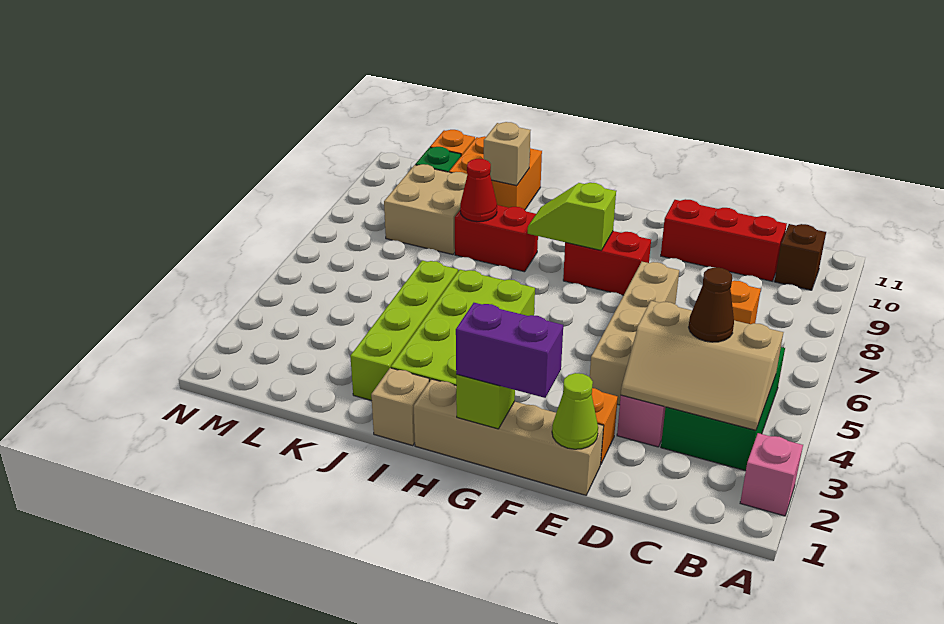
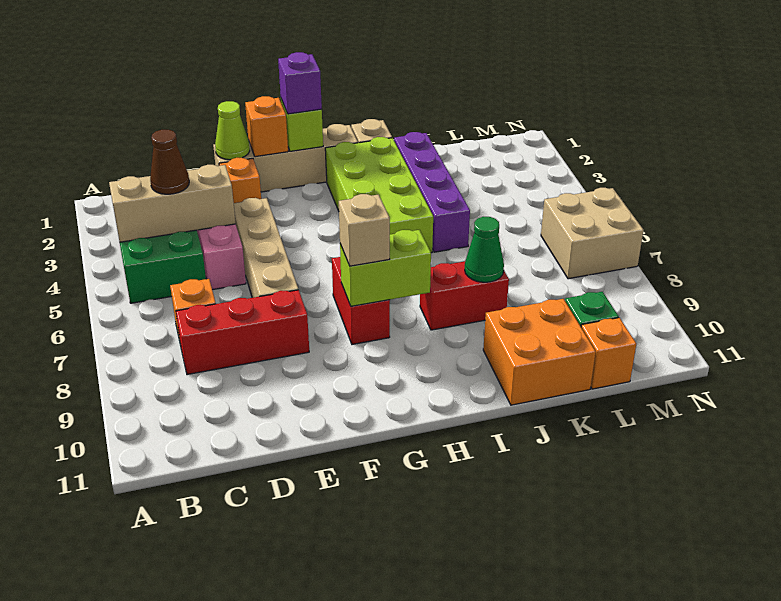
pink 1x1 brick [740,433,803,516] -> none
brown 1x1 brick [774,224,826,290] -> none
red 1x3 brick [661,199,787,281] -> red 1x3 brick moved to [176,290,309,375]
none -> orange 1x1 brick [245,96,288,157]
purple 1x2 brick [456,303,563,398] -> purple 1x1 brick [278,52,322,114]
red 1x2 brick [563,231,651,295] -> red 1x2 brick turned to [332,257,390,344]
lime 1x2 slope [528,183,616,250] -> lime 1x2 brick [340,230,431,306]
lime 1x4 brick [350,260,458,401] -> purple 1x4 brick [394,132,470,252]
red 1x1 cone [460,159,497,222] -> green 1x1 cone [465,217,504,282]
tan 1x1 brick [484,122,531,186] -> tan 1x1 brick moved to [339,194,390,266]
tan 2x2 brick [384,164,467,255] -> tan 2x2 brick moved to [541,188,643,279]

